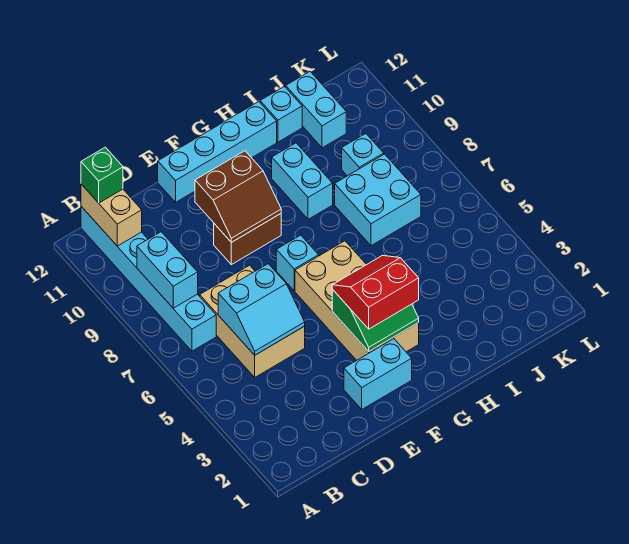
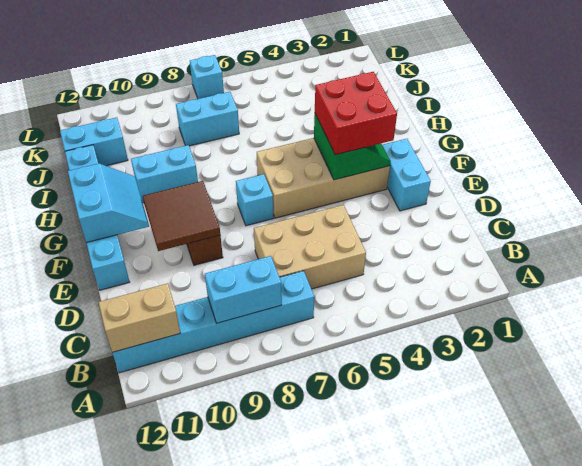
green 1x1 brick [81,147,123,203] -> none
cyan 2x2 slope [218,264,305,355] -> cyan 2x2 slope moved to [68,163,149,243]
brown 2x2 slope [195,151,281,242] -> brown 2x2 tile [143,181,220,251]
red 2x2 slope [332,256,419,329] -> red 2x2 brick [315,72,397,155]
cyan 2x2 brick [335,154,421,246] -> cyan 1x2 brick [176,92,239,146]
cyan 1x1 brick [342,134,384,176] -> cyan 1x1 brick moved to [190,55,224,99]

